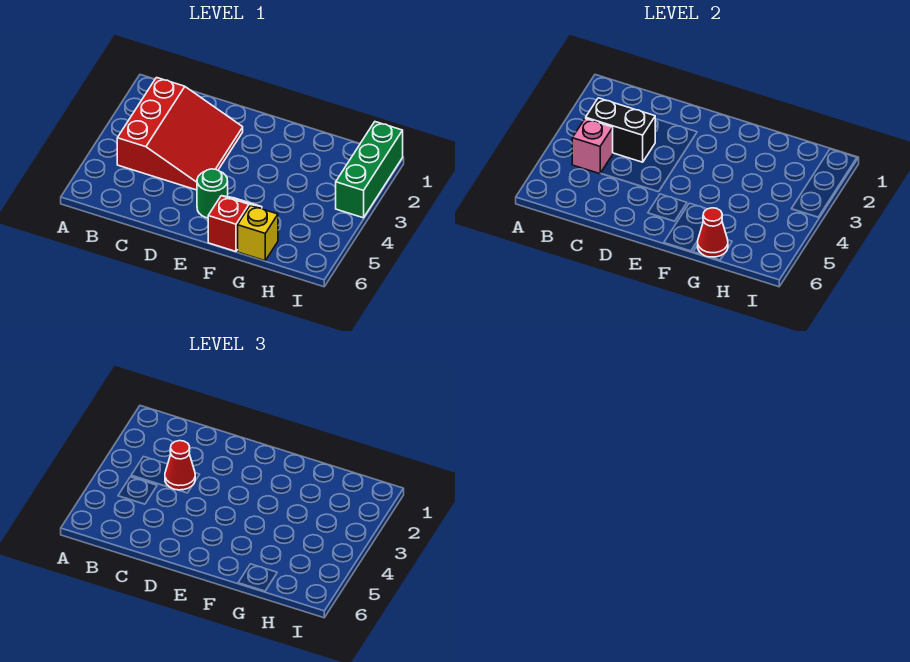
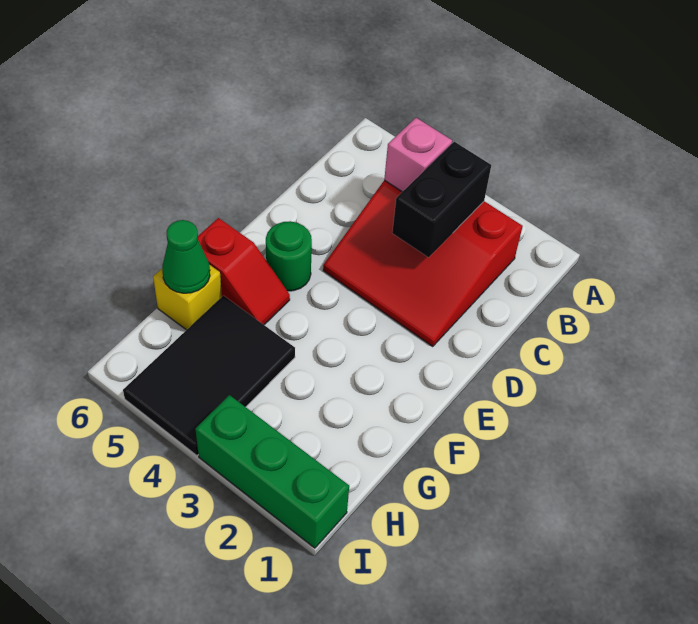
red 1x1 cone [165,441,195,490] -> none
none -> black 2x3 tile [123,296,295,456]
red 1x1 cone [698,208,728,257] -> green 1x1 cone [162,220,210,293]

